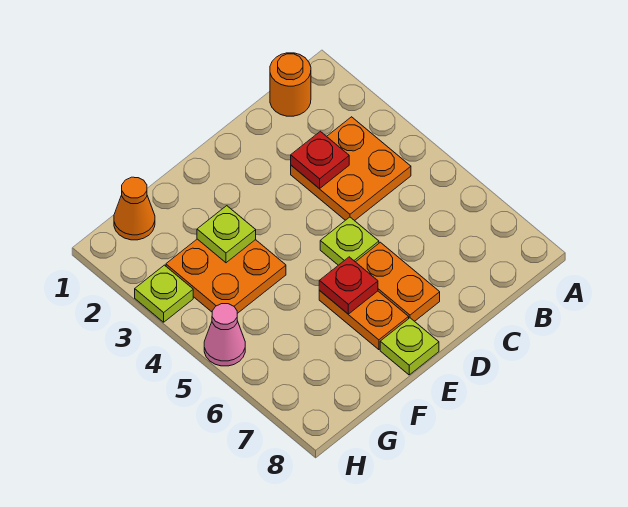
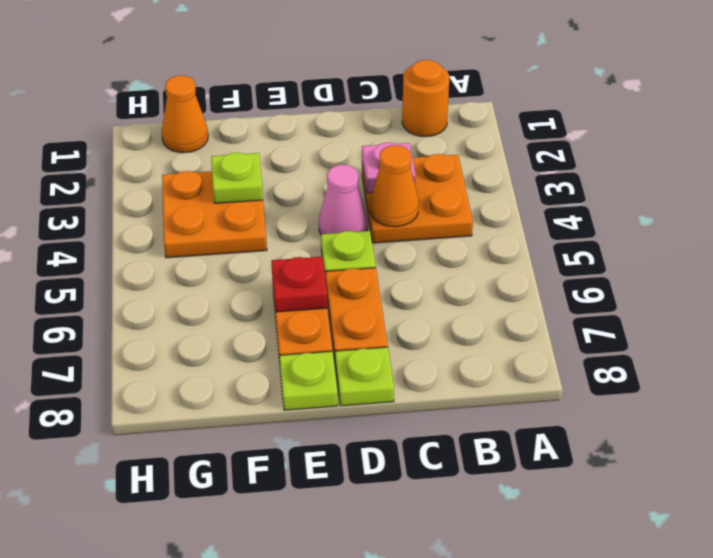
red 1x1 plate [291,131,349,189] -> pink 1x1 plate [362,142,416,193]
none -> orange 1x1 cone [370,145,419,227]
lime 1x1 plate [135,265,193,322] -> lime 1x1 plate moved to [335,347,394,406]
pink 1x1 cone [204,304,245,366] -> pink 1x1 cone moved to [319,165,367,234]

